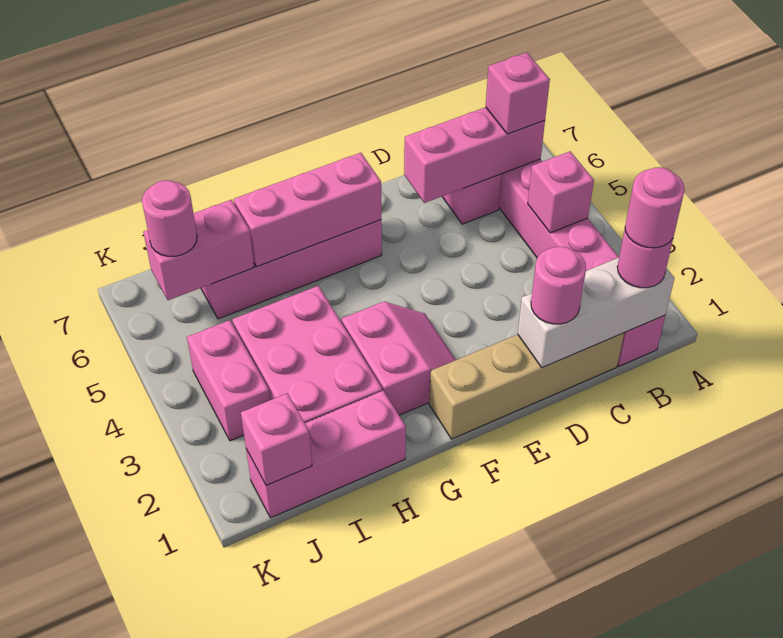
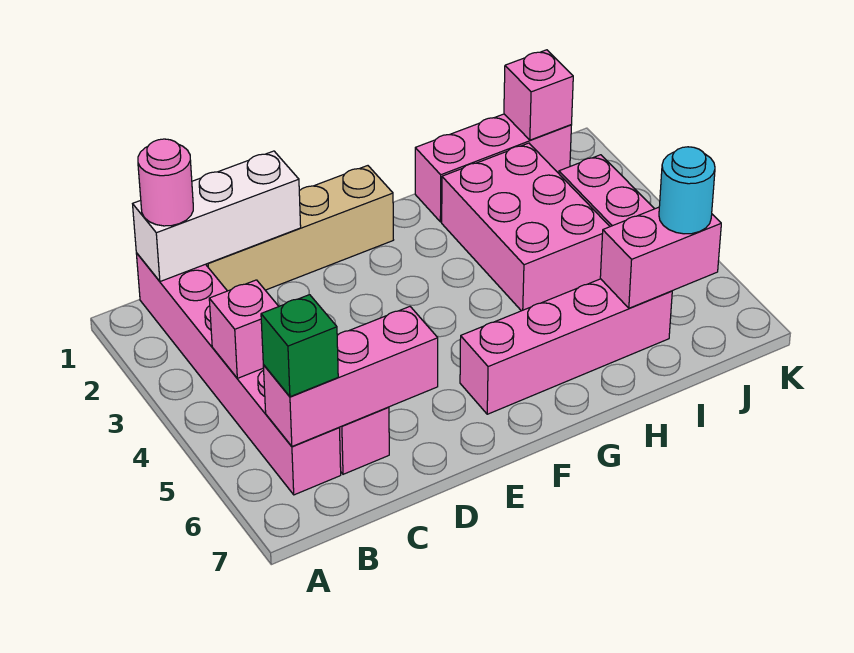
pink 1x1 round brick [625,167,685,248] -> none
pink 1x1 brick [486,52,550,134] -> green 1x1 brick [261,295,338,397]
pink 1x1 round brick [531,247,586,324] -> none
pink 2x2 slope [342,302,456,415] -> none
pink 1x3 brick [234,153,381,267] -> none
pink 1x1 round brick [142,180,197,256] -> cyan 1x1 round brick [659,147,715,234]

